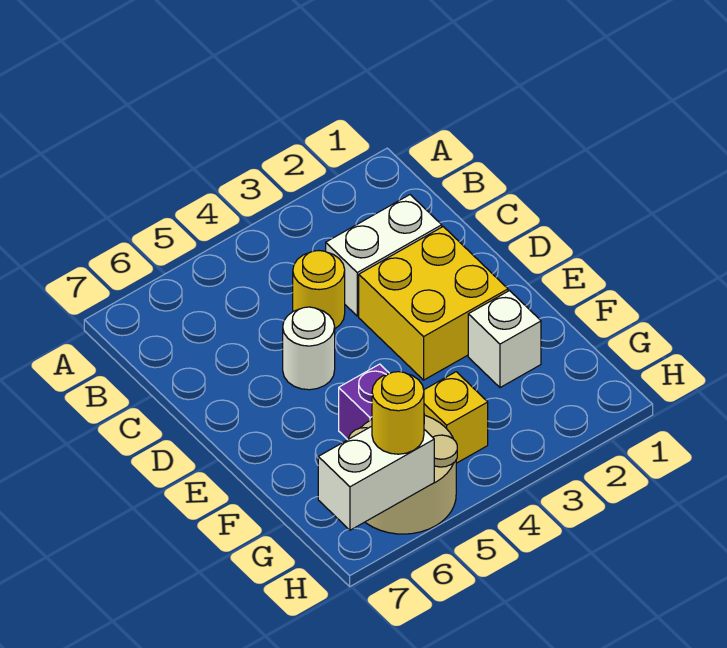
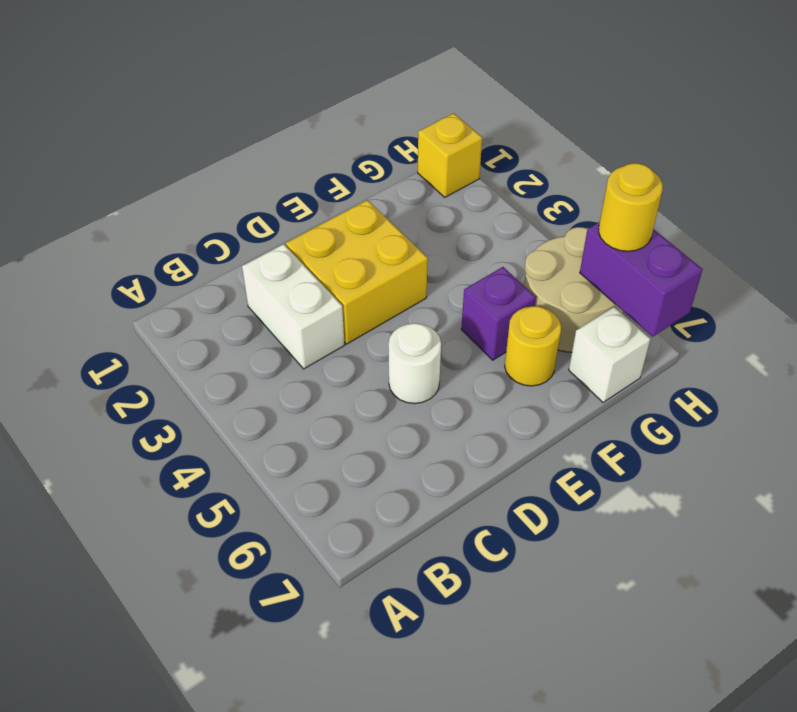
yellow 1x1 round brick [293,251,345,328] -> yellow 1x1 round brick moved to [505,306,561,386]
white 1x1 brick [468,291,541,388] -> white 1x1 brick moved to [569,307,650,402]
yellow 1x1 brick [424,372,488,463] -> yellow 1x1 brick moved to [418,113,482,197]
white 1x2 brick [318,426,434,530] -> purple 1x2 brick [580,222,703,337]

